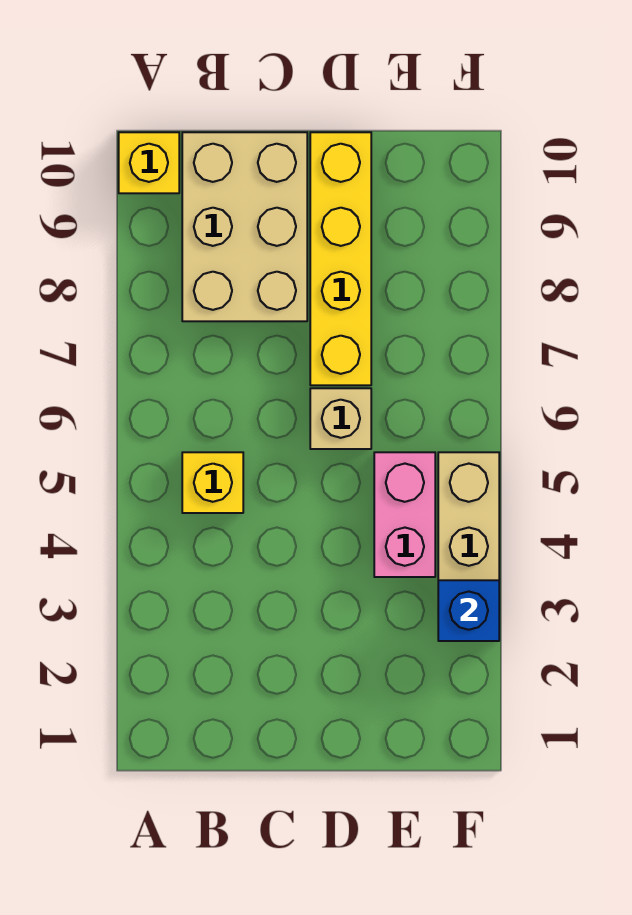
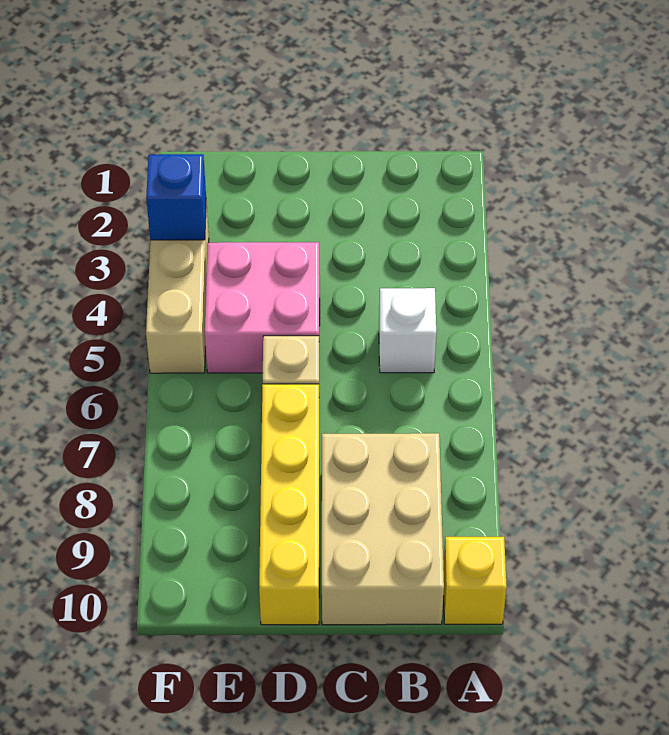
yellow 1x1 brick [182,452,243,513] -> white 1x1 brick [379,288,436,373]
pink 1x2 brick [374,452,435,577] -> pink 2x2 brick [205,242,320,373]

